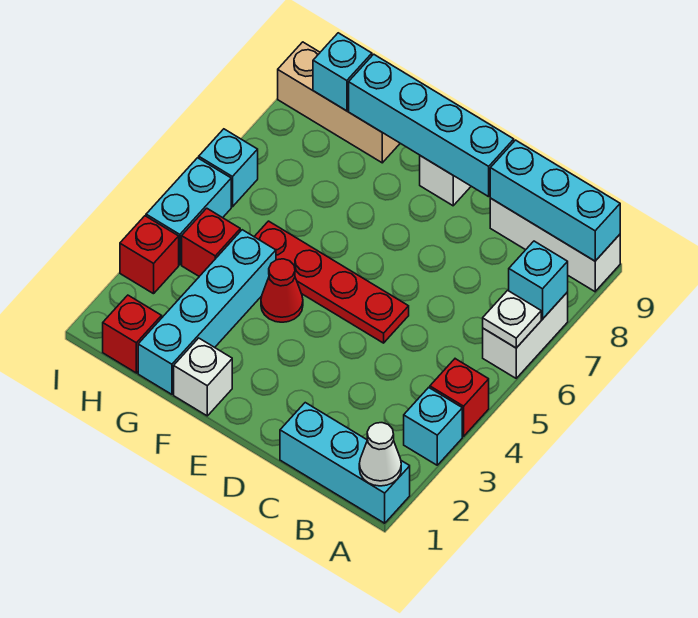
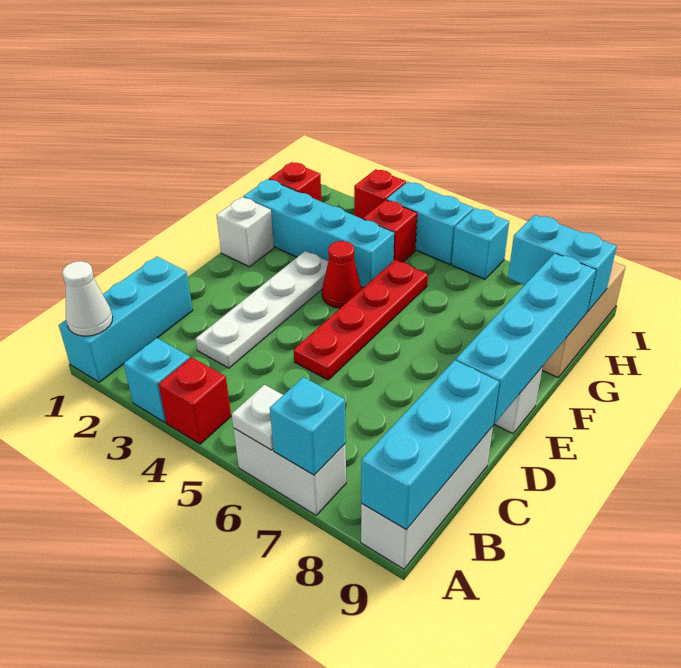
none -> white 1x4 plate [196,251,328,368]
cyan 1x1 brick [313,33,372,111] -> cyan 1x2 brick [508,215,617,312]

